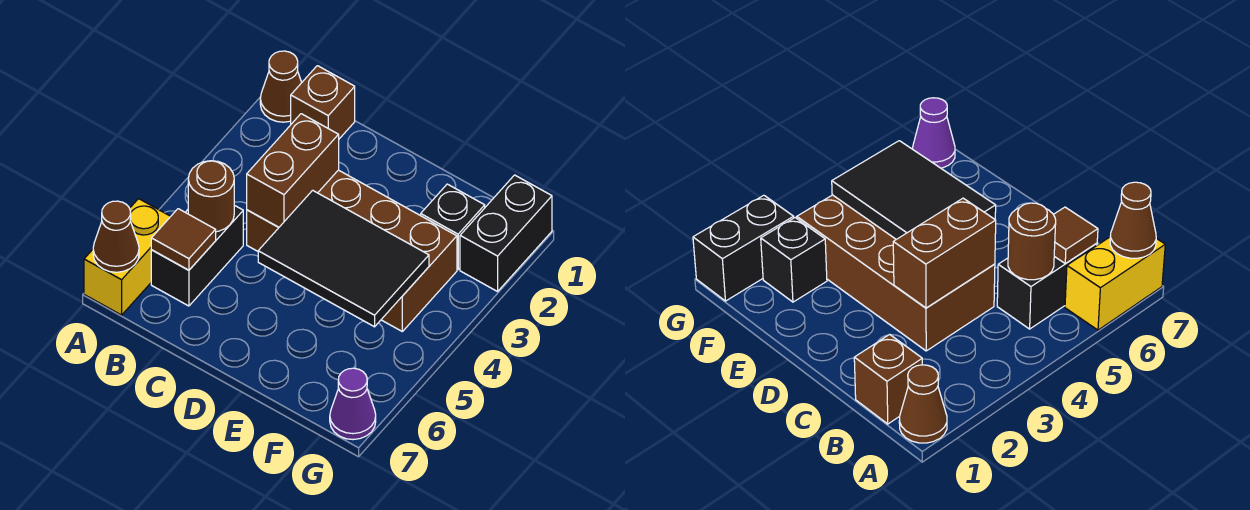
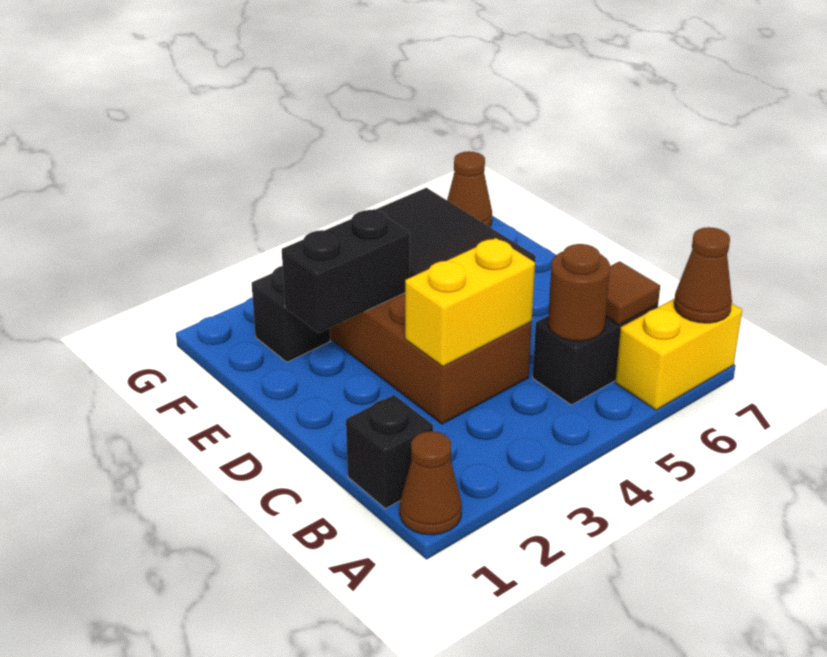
brown 1x1 brick [291,66,355,139] -> black 1x1 brick [346,395,433,509]
brown 1x2 brick [247,114,339,227] -> yellow 1x2 brick [405,238,535,367]
black 1x2 brick [460,175,552,291] -> black 1x2 brick moved to [282,209,410,333]
purple 1x1 cone [330,368,376,440] -> brown 1x1 cone [447,151,492,227]

